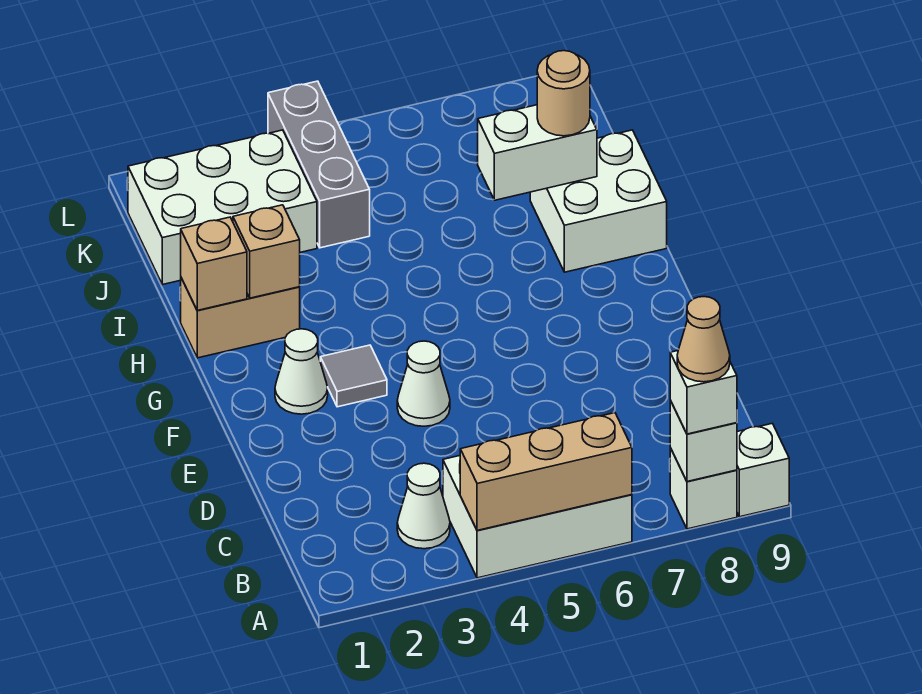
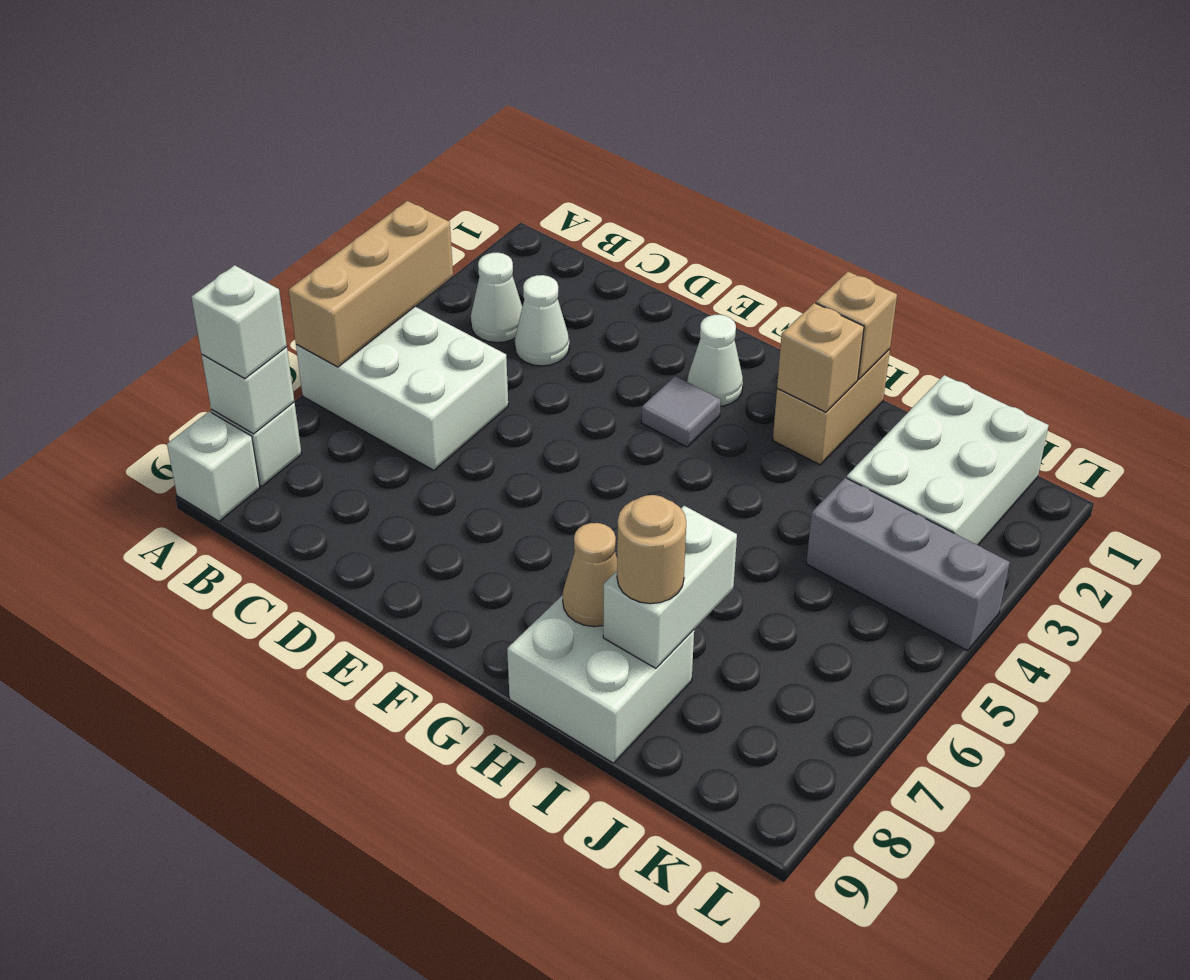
white 2x3 brick [443,456,632,578] -> white 2x3 brick turned to [296,307,508,470]
tan 1x1 cone [677,297,730,382] -> tan 1x1 cone moved to [563,523,617,627]
white 1x1 cone [397,341,450,426] -> white 1x1 cone moved to [515,275,569,366]

